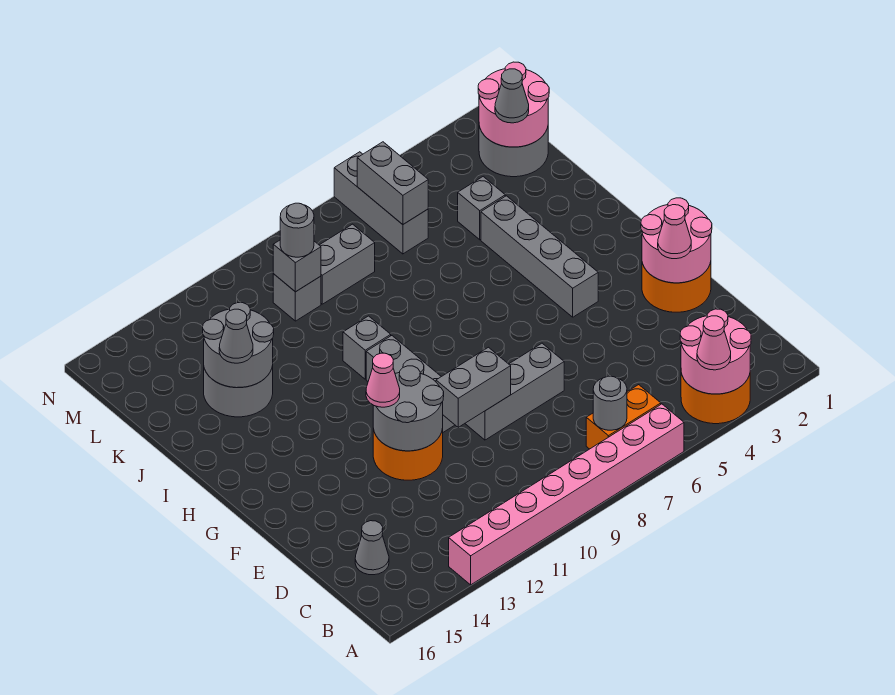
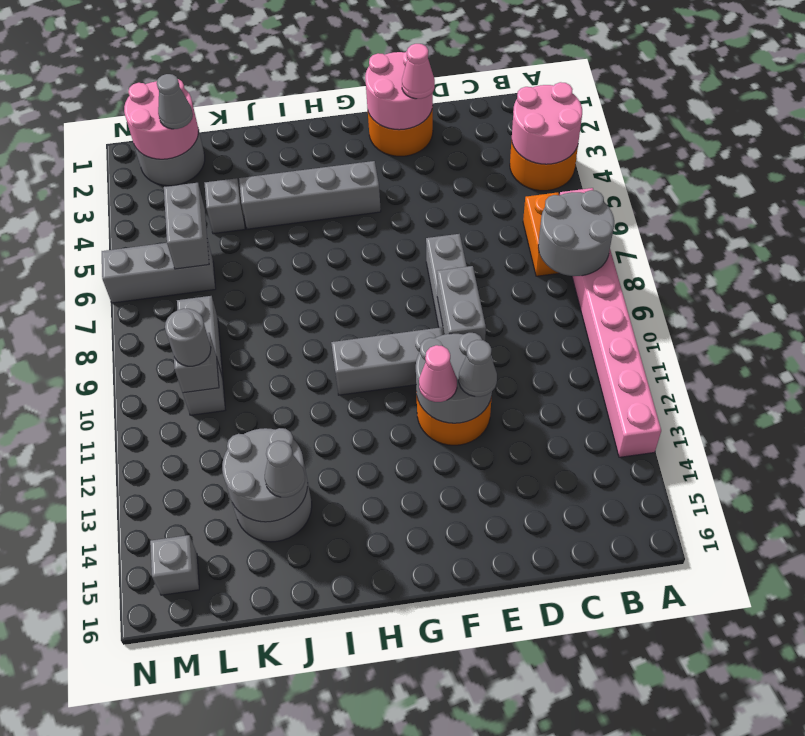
pink 1x1 cone [697,316,731,370] -> none
grey 1x1 round brick [593,376,627,430] -> grey 2x2 round brick [538,190,614,276]
grey 1x1 cone [355,521,389,575] -> grey 1x1 cone moved to [459,340,497,397]
grey 1x1 brick [343,316,391,379] -> grey 1x1 brick moved to [150,535,199,595]
grey 1x2 brick [357,142,428,224] -> grey 1x2 brick turned to [164,183,209,269]

